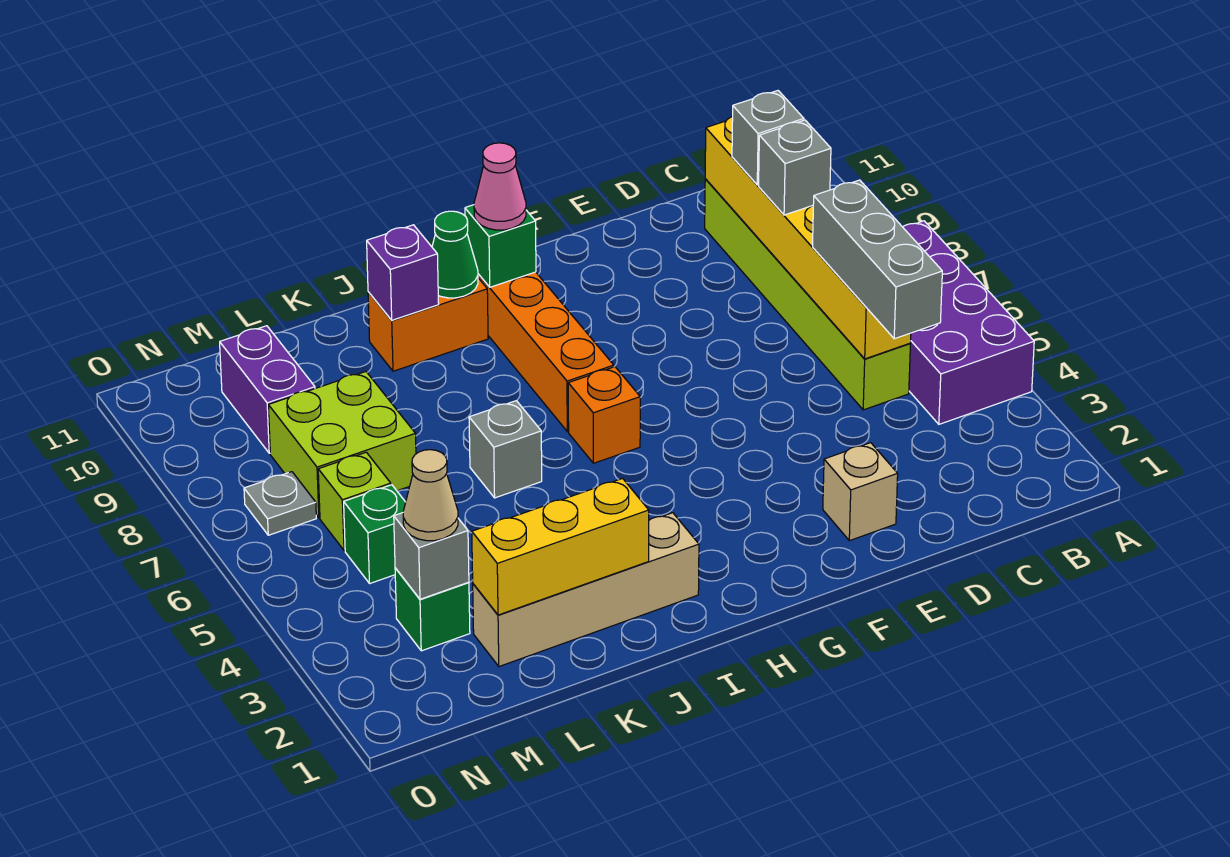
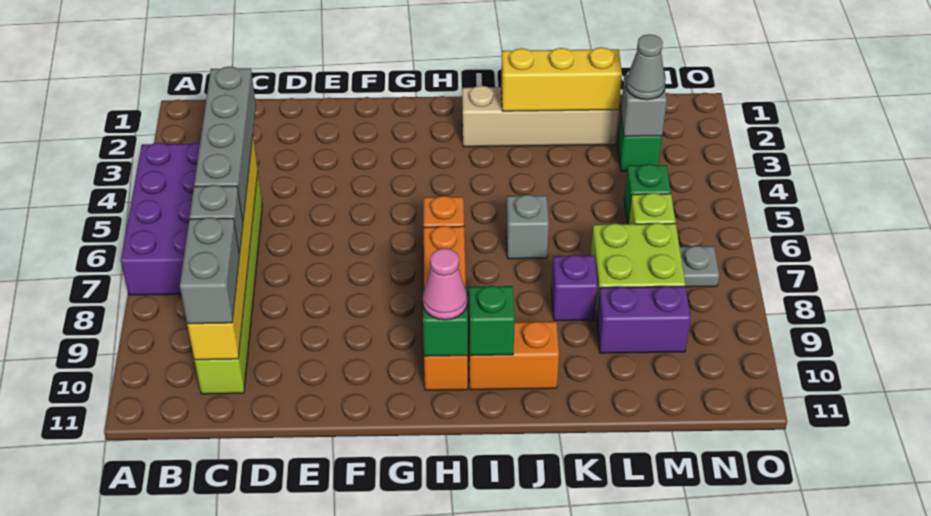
grey 1x3 brick [813,180,942,339] -> grey 1x4 brick [194,66,256,220]
grey 1x1 brick [732,91,804,185] -> grey 1x2 brick [180,218,240,324]
tan 1x1 brick [823,443,898,541] -> none
green 1x1 cone [432,211,478,298] -> green 1x1 brick [469,286,515,356]
purple 1x1 brick [367,225,439,320] -> purple 1x1 brick moved to [551,255,598,321]
tan 1x1 cone [403,450,458,541] -> grey 1x1 cone [626,34,665,100]
purple 1x2 brick [220,326,315,453] -> purple 1x2 brick turned to [597,286,691,353]

